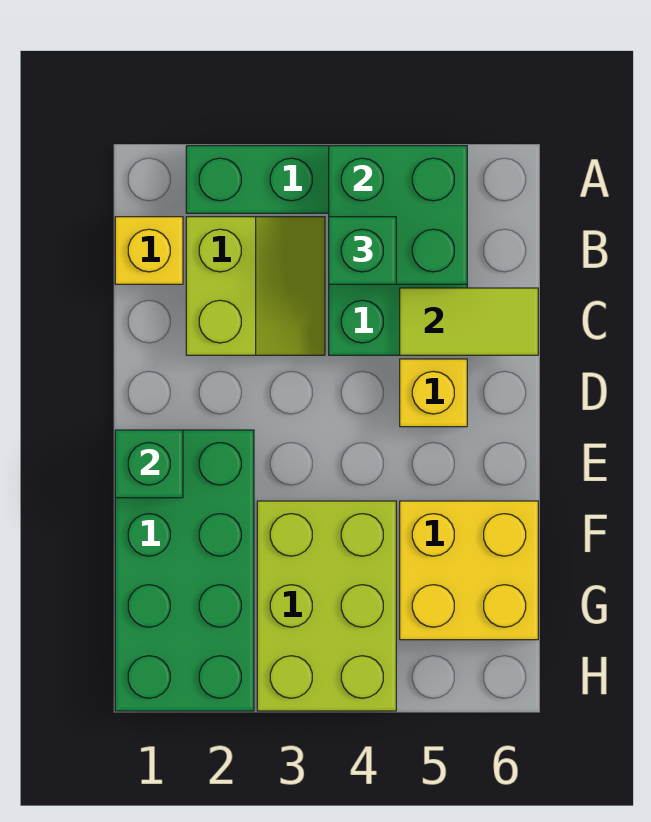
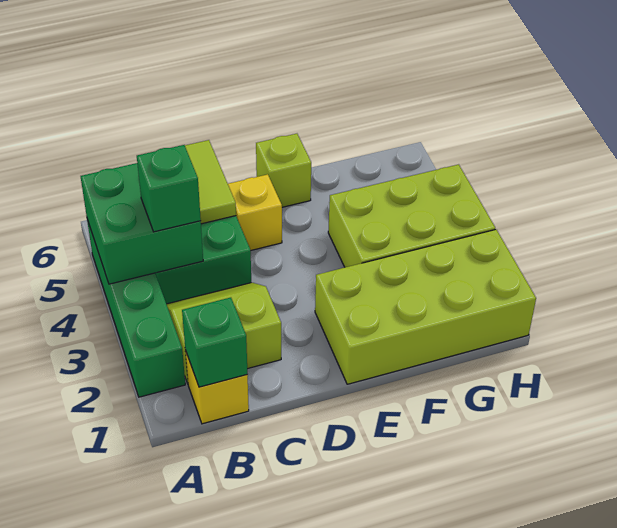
green 2x4 brick [115,430,254,711] -> lime 2x4 brick [315,229,536,384]
green 1x1 brick [115,430,183,498] -> green 1x1 brick moved to [182,298,247,387]
none -> lime 1x1 brick [256,134,311,207]
yellow 2x2 brick [400,501,538,640] -> none

